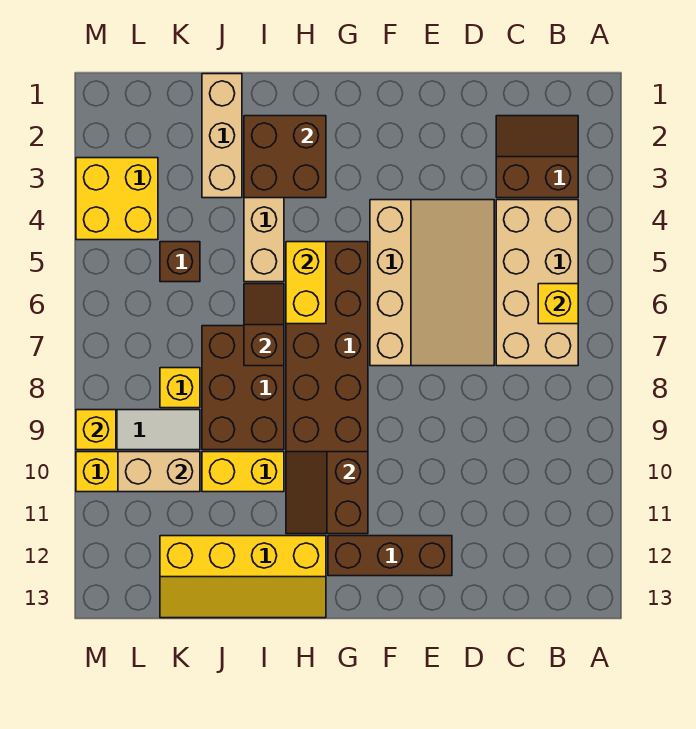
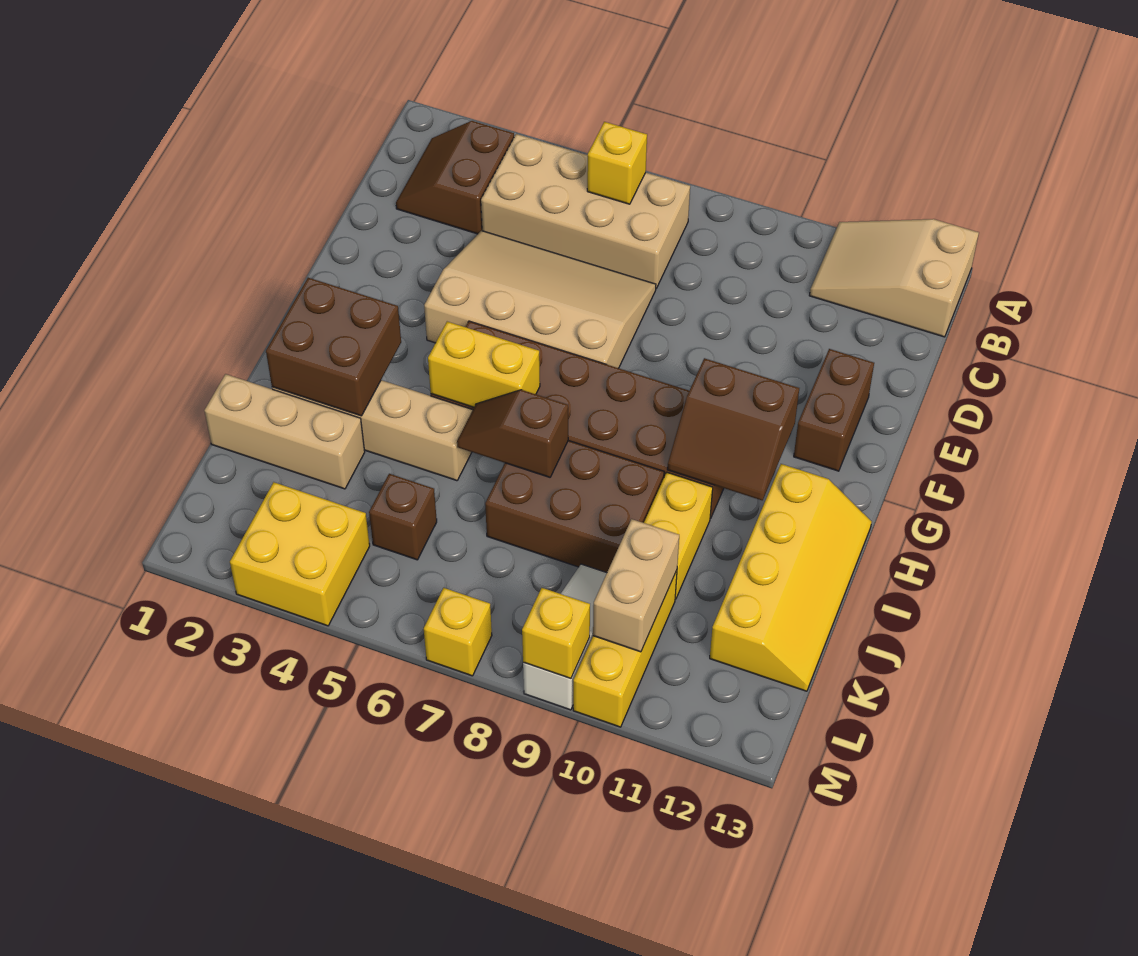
none -> tan 2x3 slope [809,219,979,337]
brown 1x3 brick [328,536,452,576] -> brown 1x2 brick [794,349,874,471]
yellow 1x1 brick [160,368,200,408] -> yellow 1x1 brick moved to [424,588,492,676]

